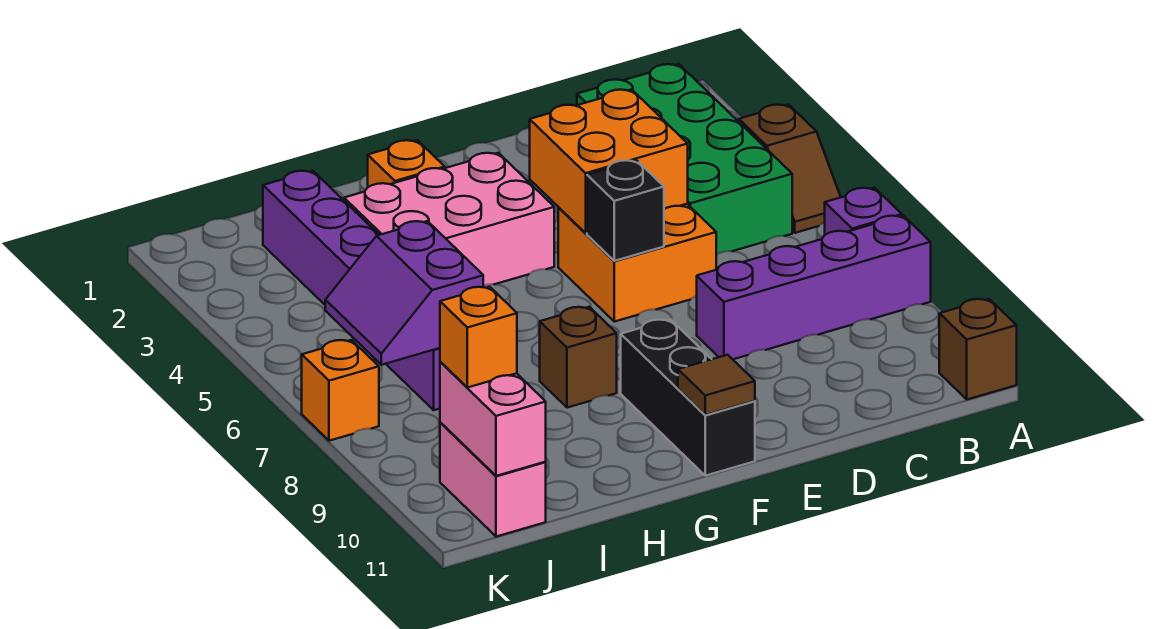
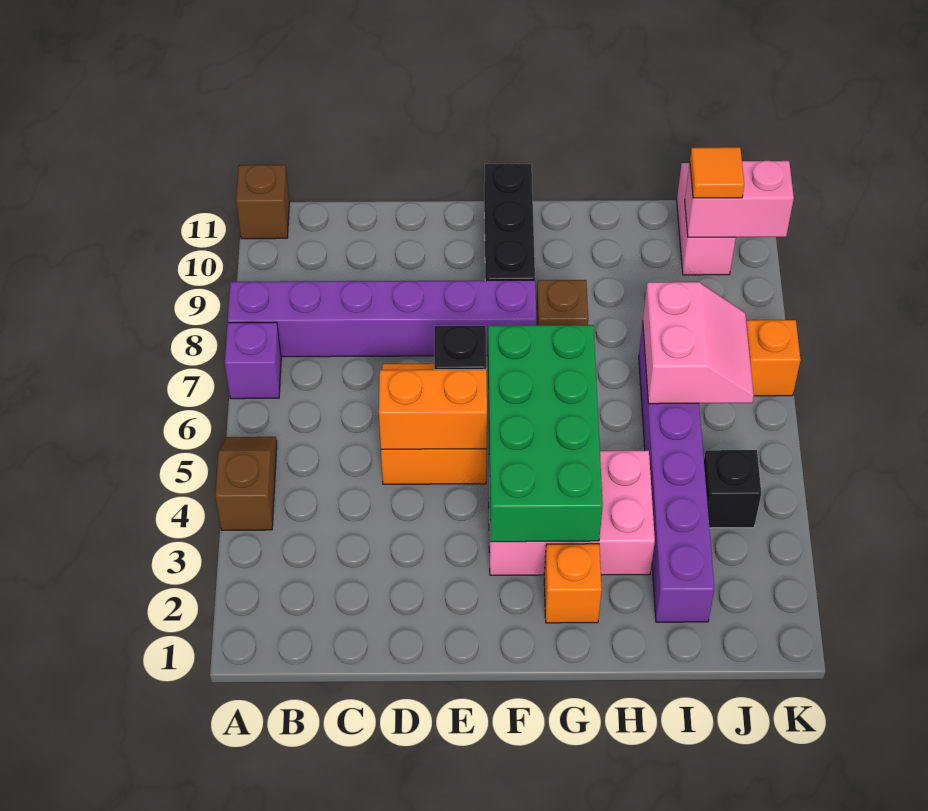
purple 1x4 brick [697,216,931,359] -> purple 1x6 brick [228,280,536,357]
green 2x4 brick [577,64,792,255] -> green 2x4 brick moved to [488,325,603,542]
orange 2x2 brick [530,89,688,233] -> orange 1x2 brick [379,369,487,449]
brown 1x1 tile [678,355,755,415] -> none
purple 2x2 slope [325,221,483,365] -> pink 2x2 slope [643,282,754,404]
none -> black 1x1 brick [704,450,761,528]
pink 1x2 brick [440,362,546,476] -> pink 1x2 brick turned to [685,161,794,238]
orange 1x1 brick [440,287,517,388] -> orange 1x1 tile [690,147,744,198]

